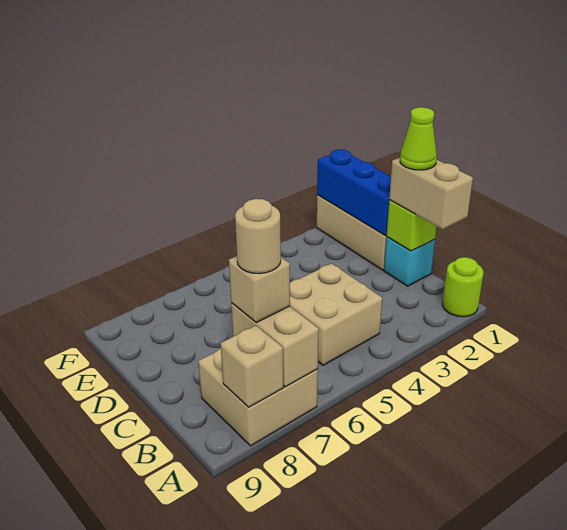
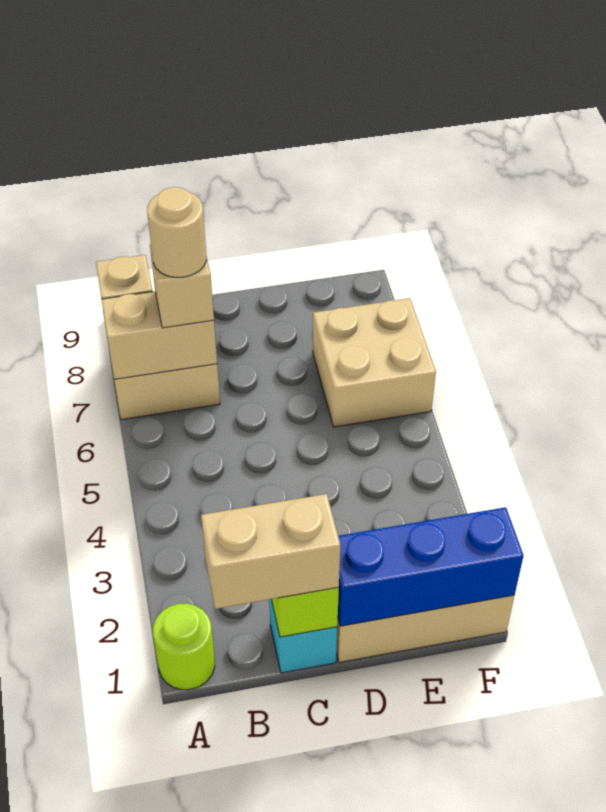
tan 2x2 brick [290,263,382,365] -> tan 2x2 brick moved to [313,298,436,427]
lime 1x1 cone [400,107,437,170] -> none

